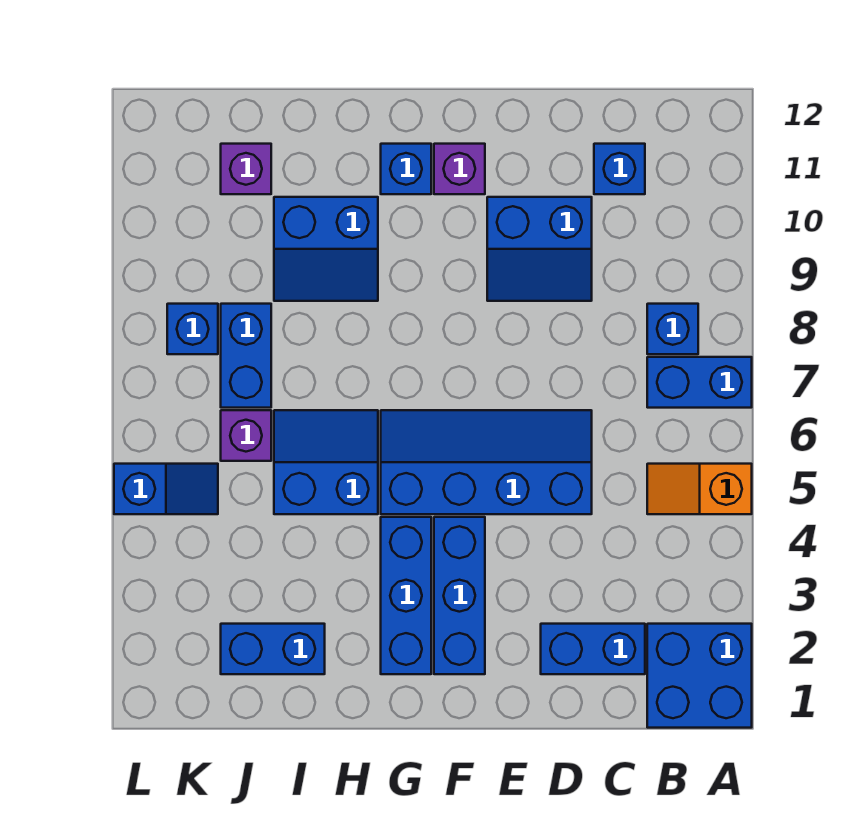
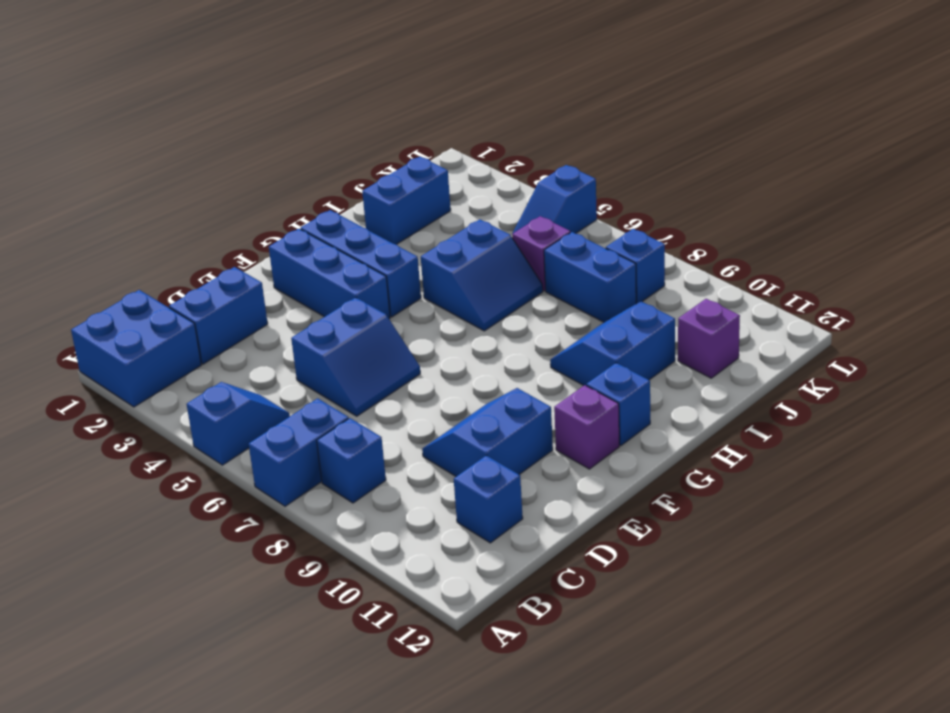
orange 1x2 slope [647,464,752,514] -> blue 1x2 slope [187,382,290,465]
blue 2x4 slope [381,410,592,514] -> blue 2x2 slope [291,297,420,416]

